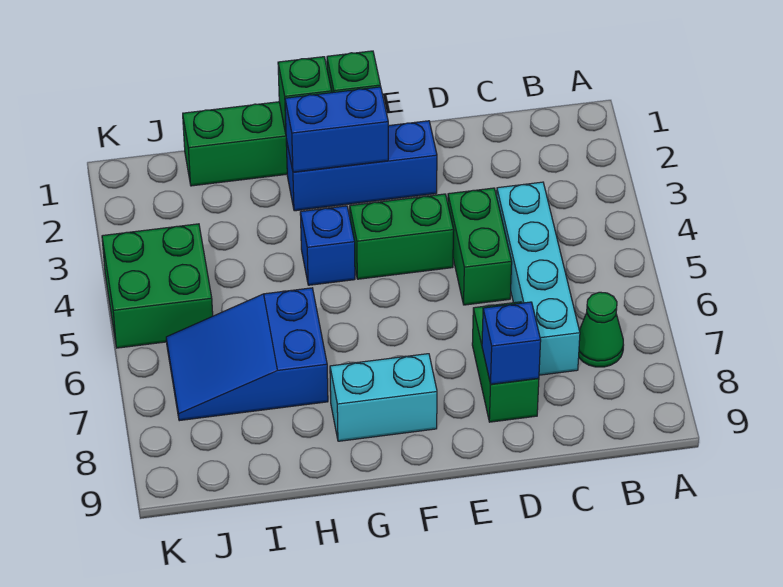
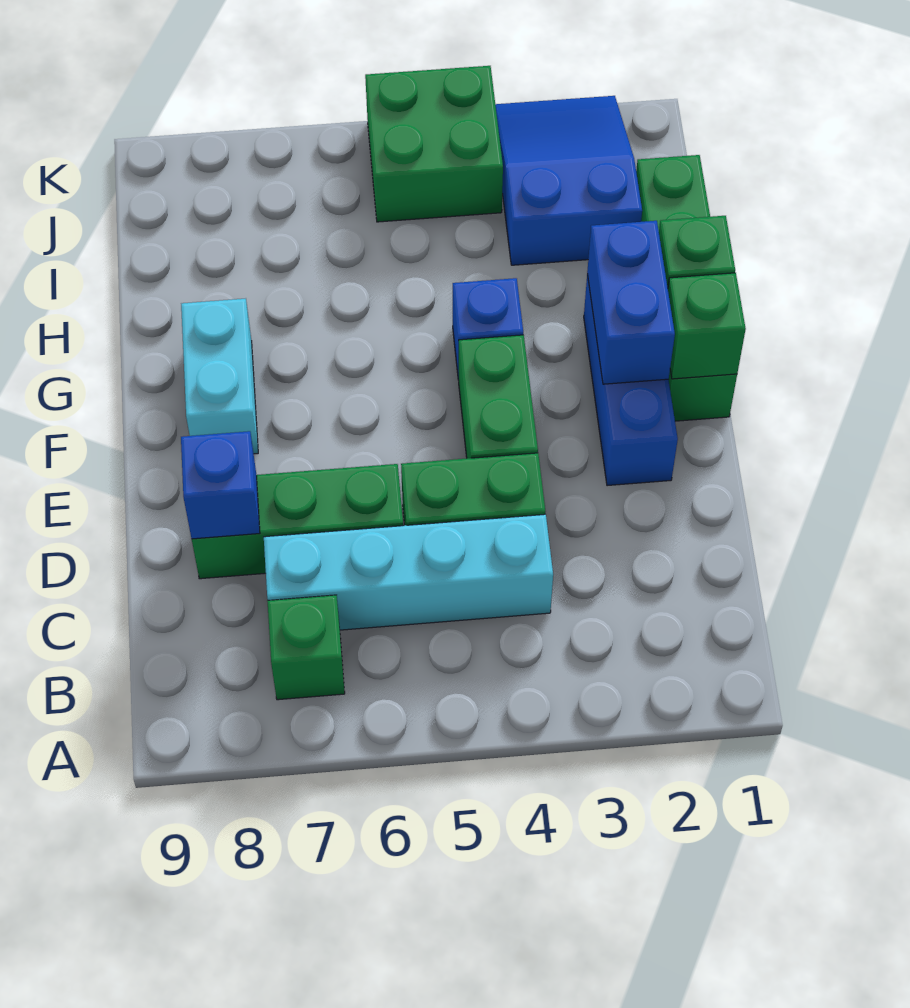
green 1x1 cone [579,292,623,367] -> green 1x1 brick [267,595,345,700]
green 1x2 brick [472,302,539,422] -> green 1x3 brick [192,464,403,579]
blue 2x3 slope [166,288,328,421] -> blue 2x3 slope moved to [495,96,642,265]

